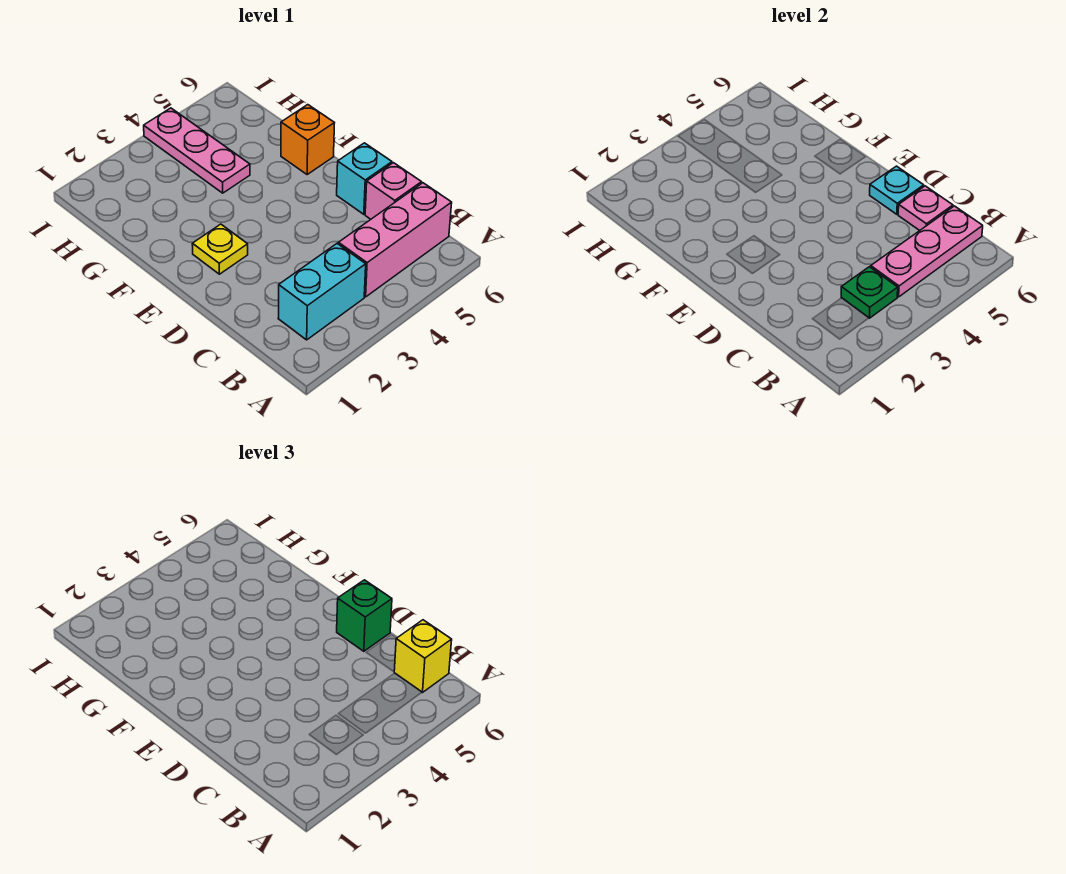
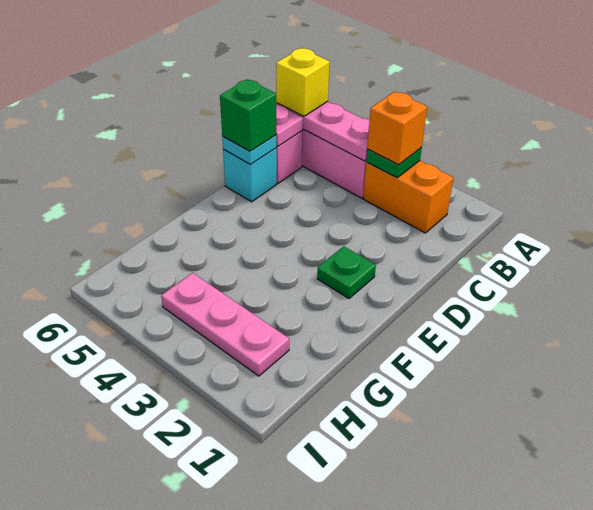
cyan 1x2 brick [278,244,366,340] -> orange 1x2 brick [363,161,453,233]
yellow 1x1 plate [192,224,248,274] -> green 1x1 plate [317,246,376,298]
orange 1x1 brick [281,105,334,175] -> orange 1x1 brick moved to [367,92,427,165]
pink 1x3 plate [144,108,250,193] -> pink 1x3 plate turned to [161,273,289,376]

